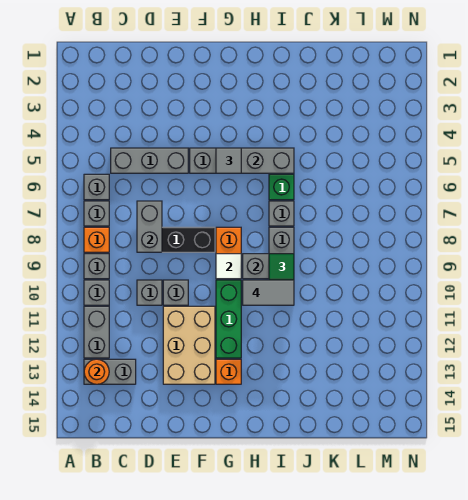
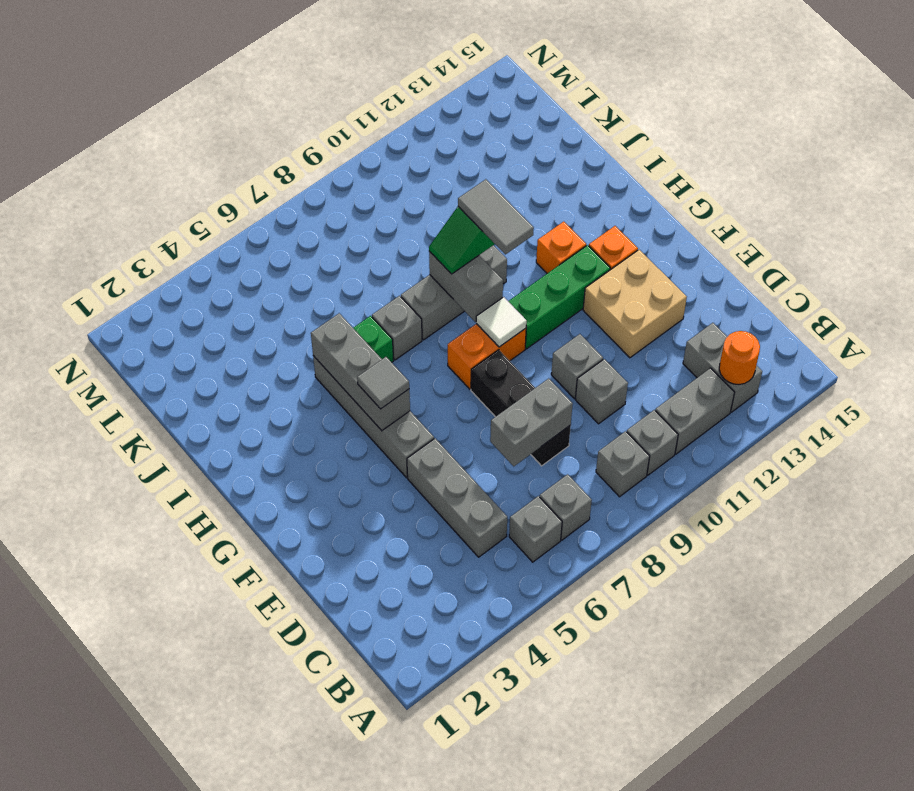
orange 1x1 brick [84,227,109,252] -> orange 1x1 brick moved to [536,222,586,273]
tan 2x3 brick [163,306,215,384] -> tan 2x2 brick [583,250,687,358]

